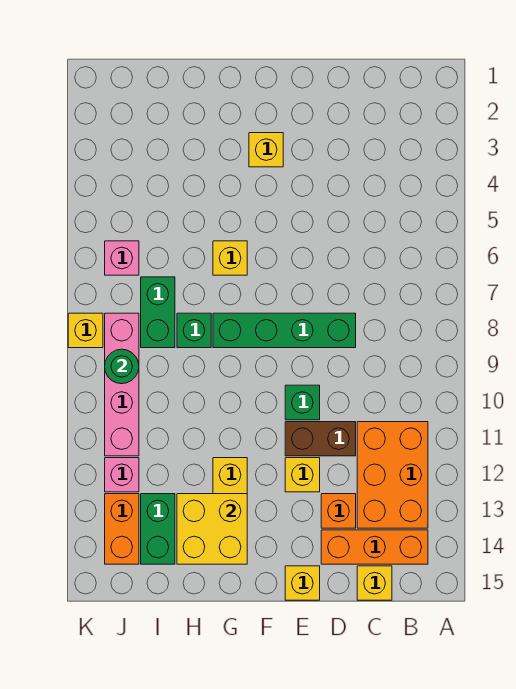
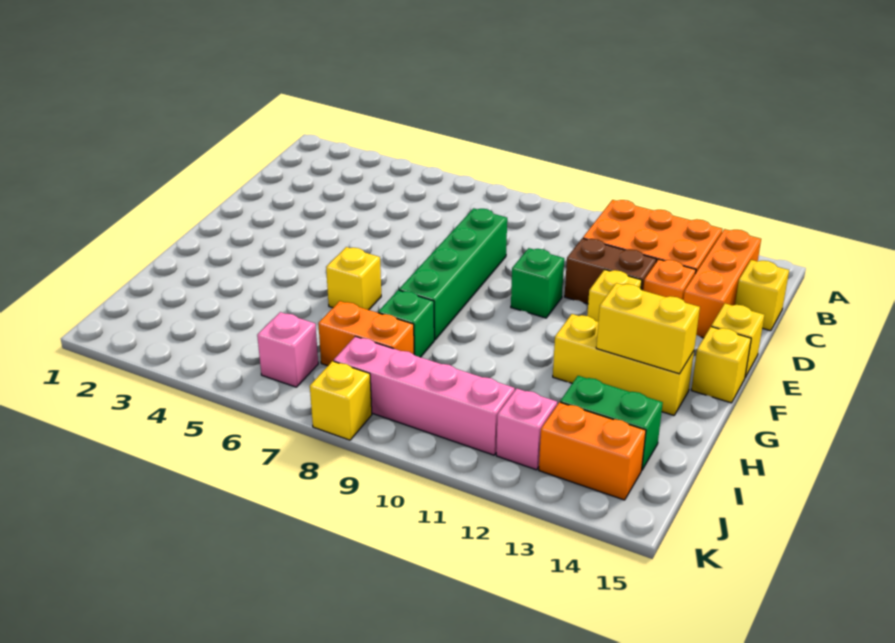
brown 1x2 brick [285,422,356,456] -> brown 1x2 brick turned to [565,238,657,304]
yellow 1x1 brick [249,133,283,167] -> yellow 1x1 brick moved to [691,327,751,403]
yellow 2x2 brick [177,494,247,564] -> yellow 1x2 brick [596,283,700,374]
green 1x2 brick [141,277,175,348] -> orange 1x2 brick [318,301,414,366]
green 1x1 round brick [105,349,139,384] -> none

